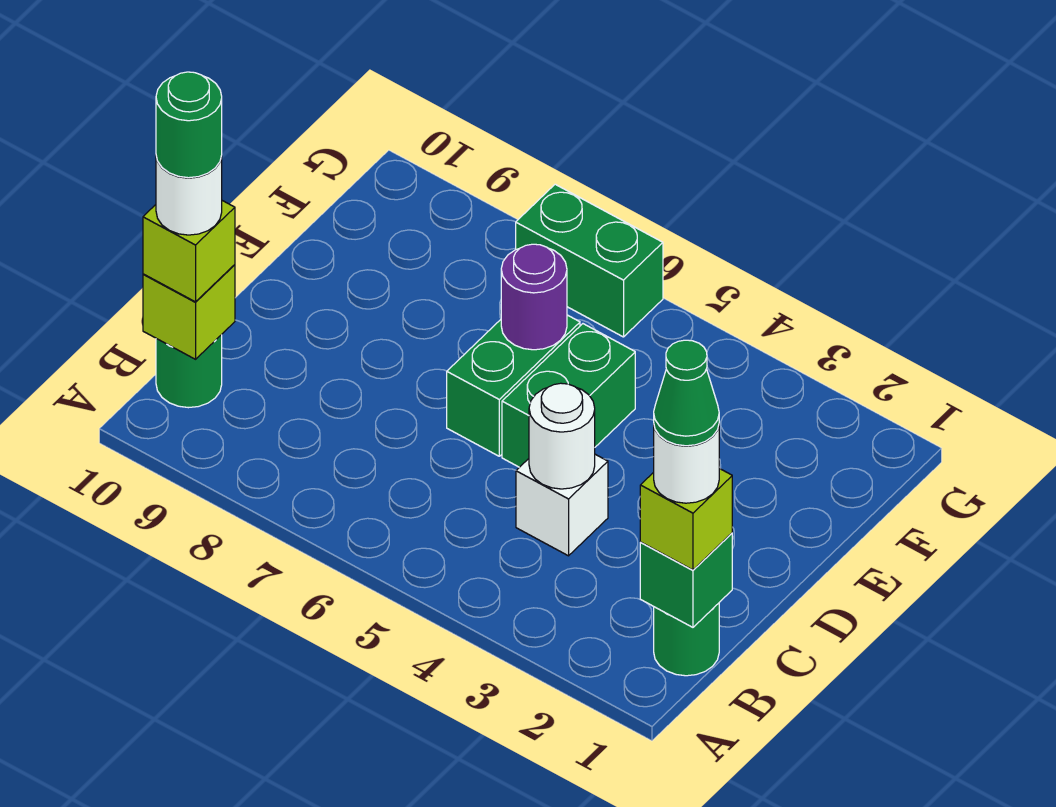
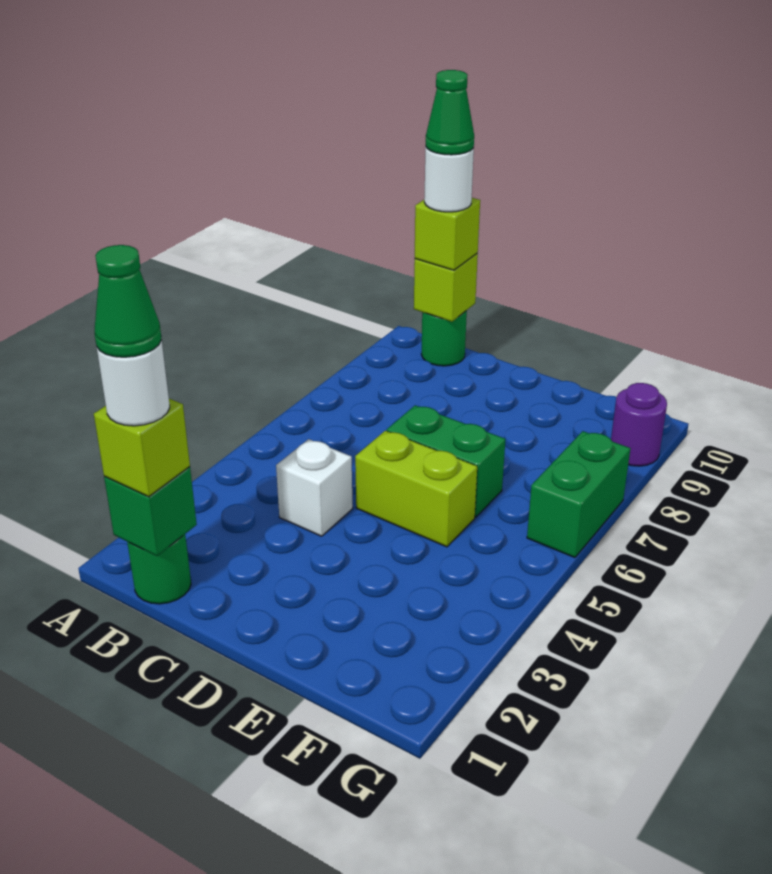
green 1x1 round brick [156,72,222,178] -> green 1x1 cone [426,70,474,155]
white 1x1 round brick [529,383,595,489] -> none
green 1x2 brick [502,324,635,467] -> lime 1x2 brick [355,431,477,547]
purple 1x1 round brick [501,244,567,350] -> purple 1x1 round brick moved to [611,383,667,466]

